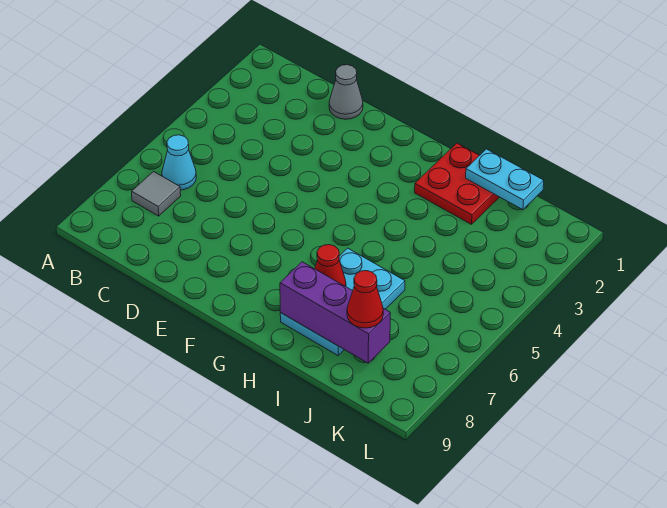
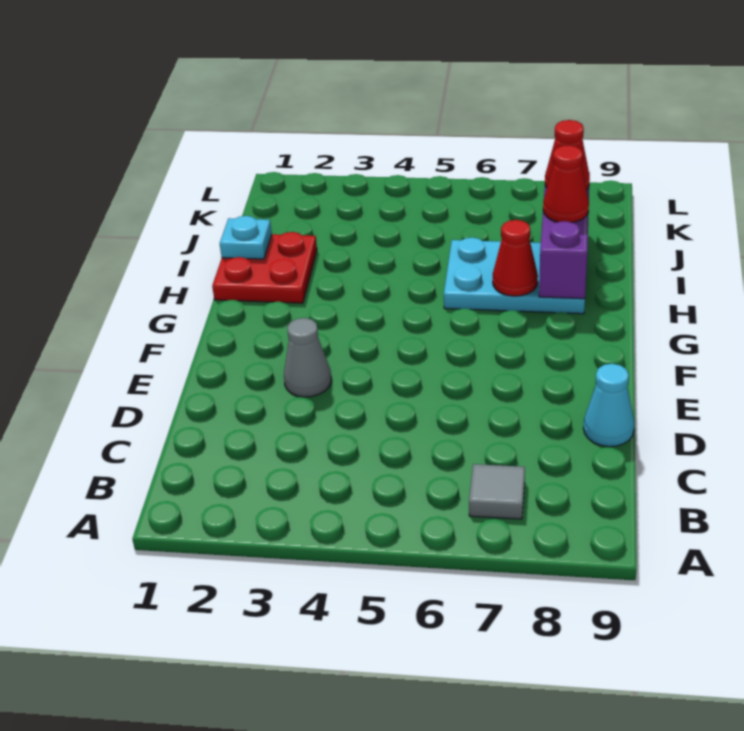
cyan 1x1 cone [162,135,196,190] -> cyan 1x1 cone moved to [583,364,634,447]
grey 1x1 cone [329,65,363,119] -> grey 1x1 cone moved to [284,318,331,397]
cyan 1x2 plate [466,149,544,210] -> cyan 1x1 plate [220,216,272,259]
none -> red 1x1 cone [543,145,589,222]

